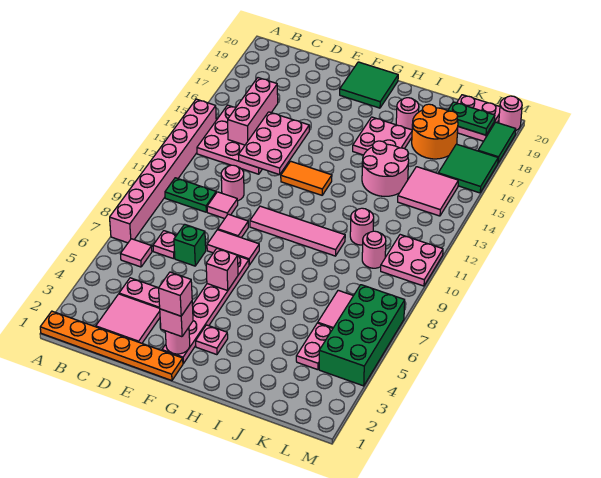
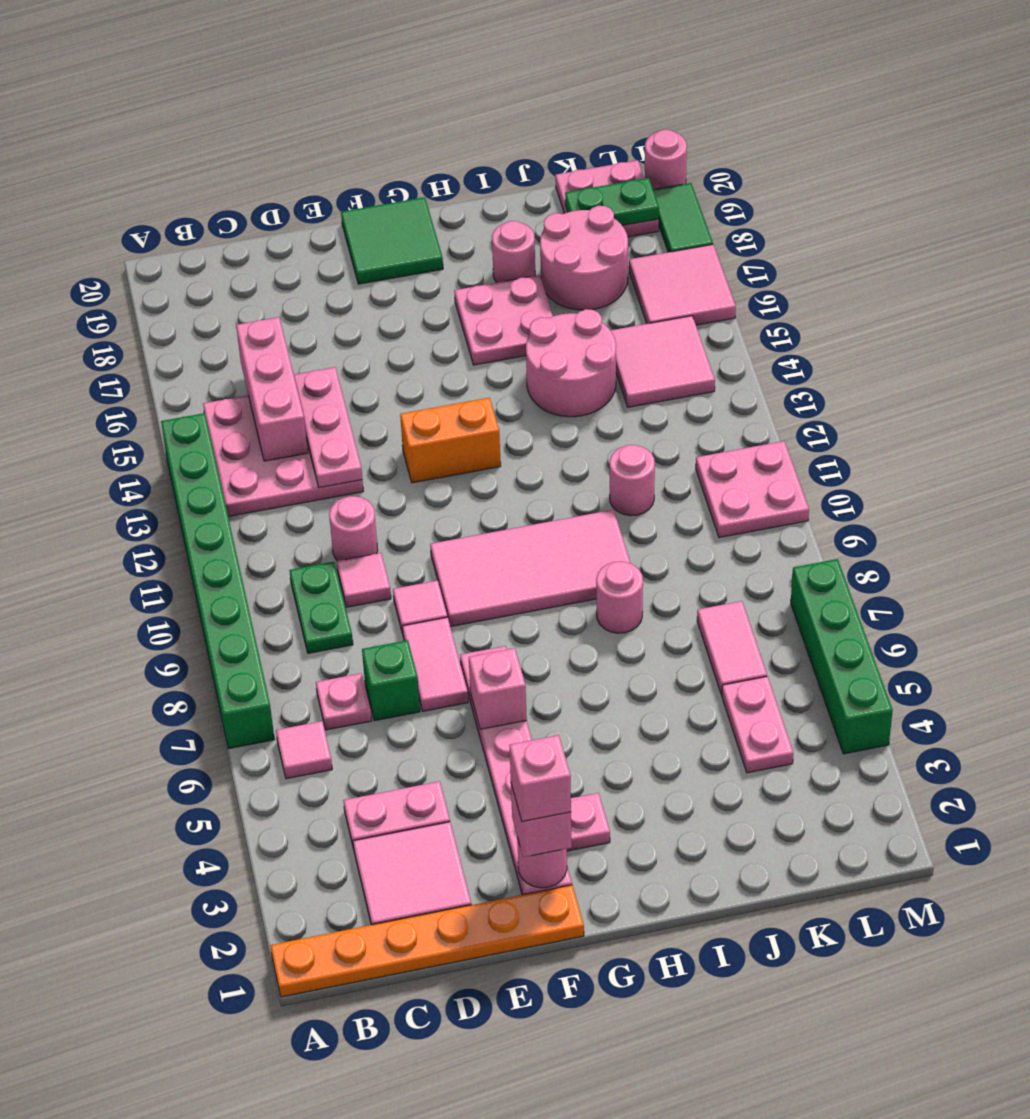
pink 1x8 brick [110,99,216,243] -> green 1x8 brick [161,413,275,749]
green 1x2 plate [165,178,216,212] -> green 1x2 plate turned to [289,562,353,653]
pink 2x3 plate [238,112,309,175] -> pink 1x3 plate [294,367,362,488]
pink 1x2 tile [207,230,259,265] -> pink 1x2 tile turned to [402,617,468,711]
pink 1x4 tile [250,206,345,256] -> pink 2x4 tile [430,510,630,627]
orange 1x2 tile [281,161,332,195] -> orange 1x2 brick [400,398,501,483]
orange 2x2 round brick [412,104,458,159] -> pink 2x2 round brick [540,206,628,310]
pink 1x1 round brick [362,231,386,268] -> pink 1x1 round brick moved to [596,561,643,633]
green 2x4 brick [319,285,405,386] -> green 1x4 brick [791,559,893,754]
green 2x2 tile [438,144,498,193] -> pink 2x2 tile [629,245,736,325]

